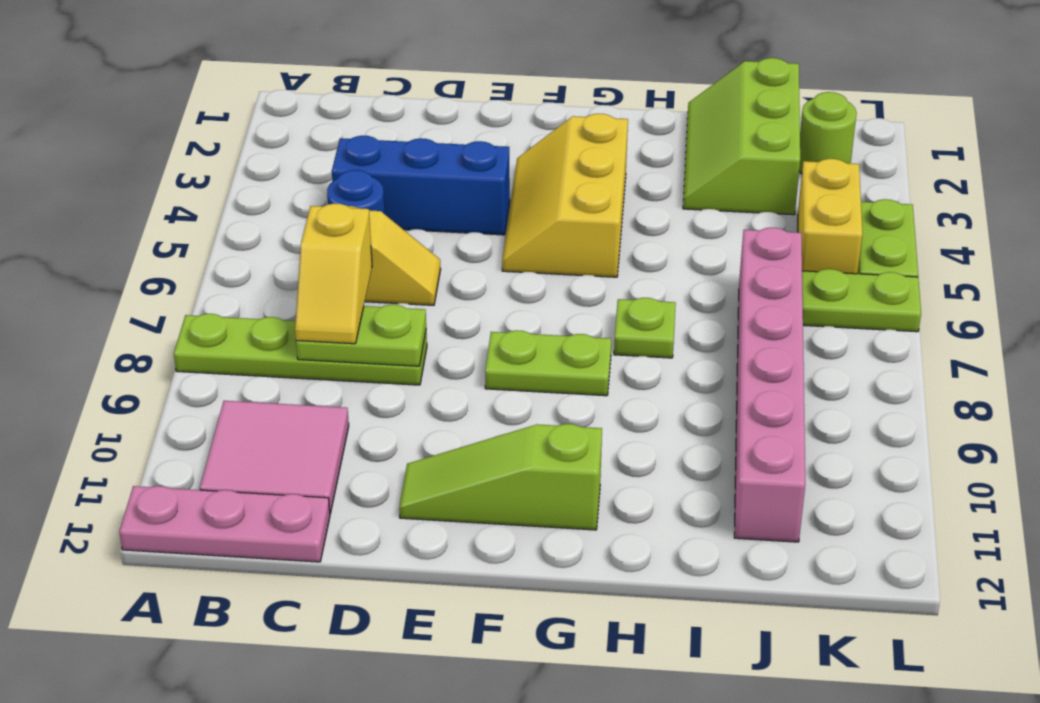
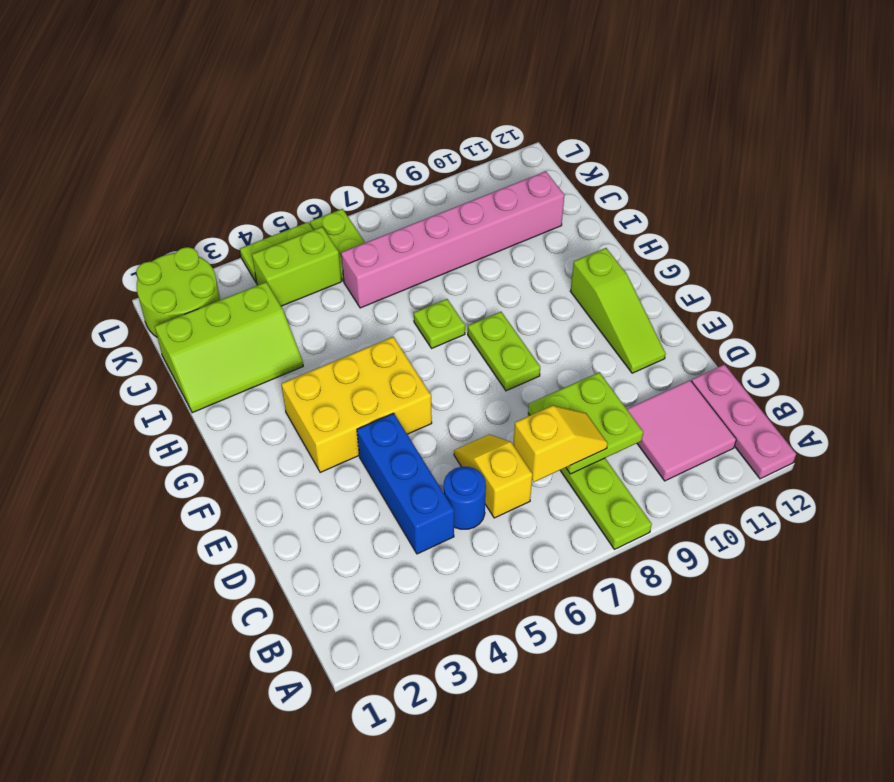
lime 1x2 plate [296,305,426,366] -> lime 2x2 plate [528,372,643,474]
yellow 2x3 slope [502,114,628,277] -> yellow 2x3 brick [281,337,432,472]
lime 1x1 round brick [799,92,857,174] -> lime 2x2 round brick [136,247,220,337]
yellow 1x2 brick [798,159,863,274] -> lime 1x2 brick [252,227,341,306]

